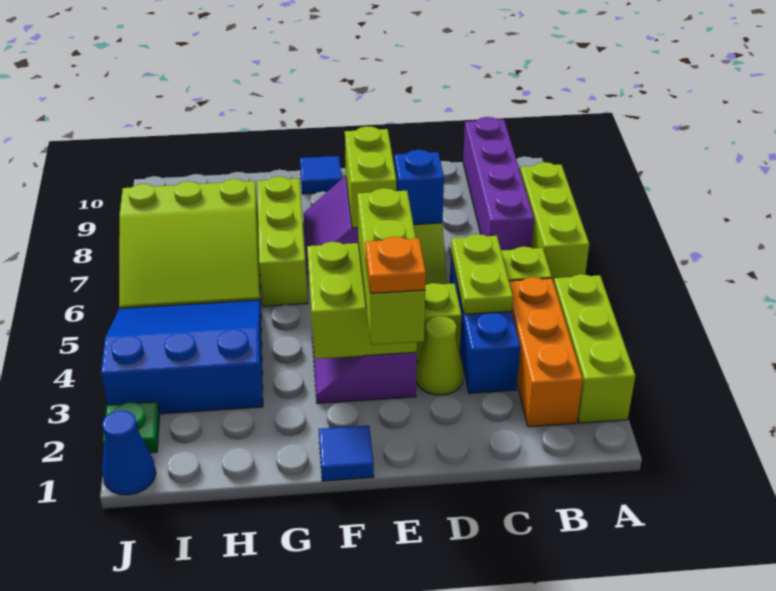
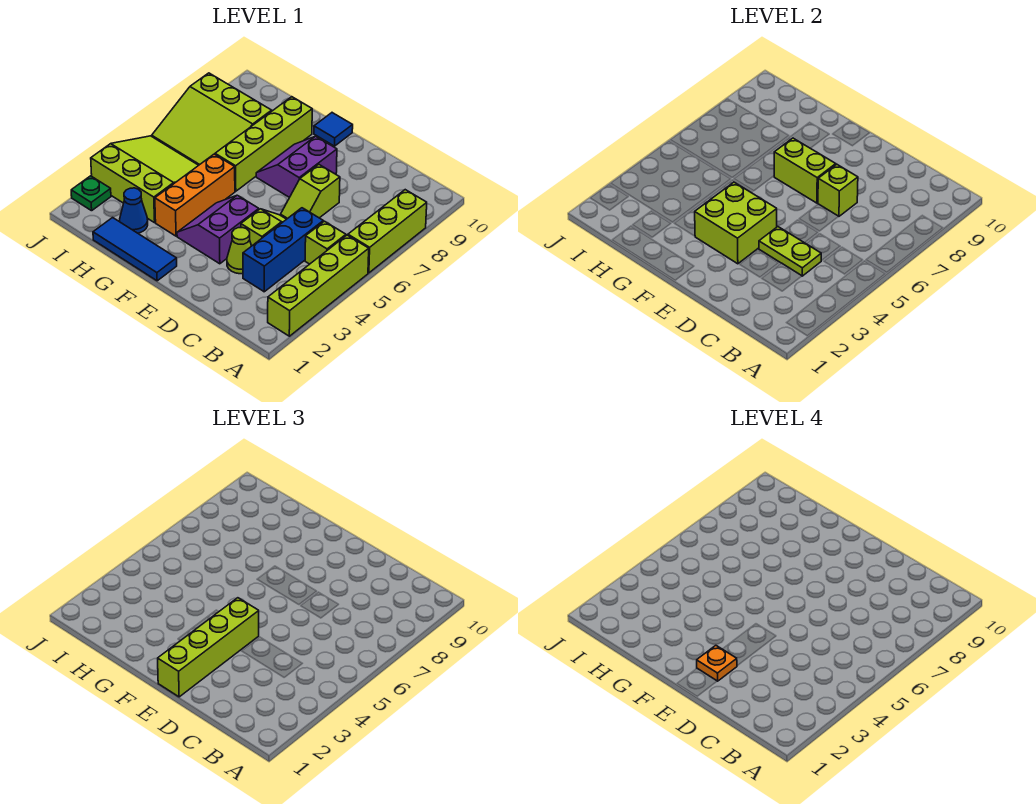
lime 1x3 brick [554,274,635,423] -> lime 1x4 brick [268,235,369,336]
orange 1x3 brick [509,277,583,427] -> orange 1x3 brick moved to [155,154,235,236]
purple 1x4 brick [463,117,534,250] -> none
lime 1x2 plate [451,234,513,314] -> lime 1x2 plate turned to [759,227,821,276]
blue 1x1 brick [394,150,444,224] -> lime 1x1 brick [818,164,858,217]
lime 1x3 brick [357,188,425,345] -> lime 1x4 brick [158,598,259,697]
lime 1x2 brick [345,126,396,228] -> lime 1x2 brick turned to [774,138,836,203]
blue 1x1 tile [319,425,374,481] -> blue 1x3 tile [93,218,177,281]
lime 1x3 brick [257,176,307,306] -> lime 1x4 brick [215,97,312,191]
blue 3x3 slope [101,300,263,414] -> lime 3x3 slope [91,136,198,223]
blue 1x1 cone [102,410,156,495] -> blue 1x1 cone moved to [120,188,148,233]

